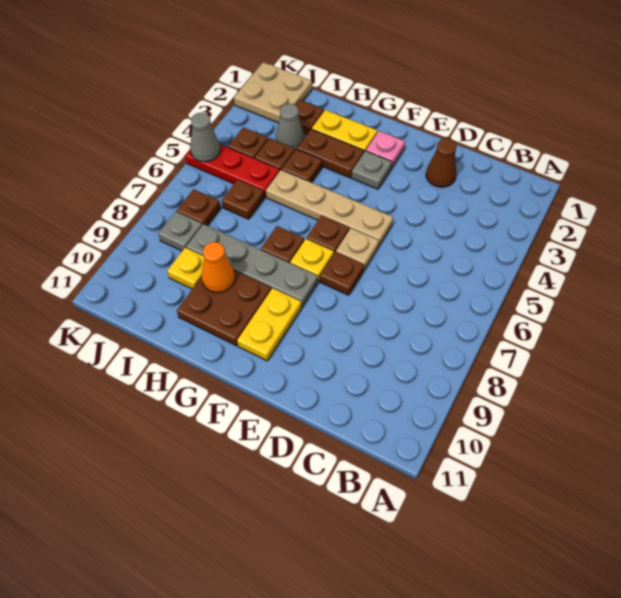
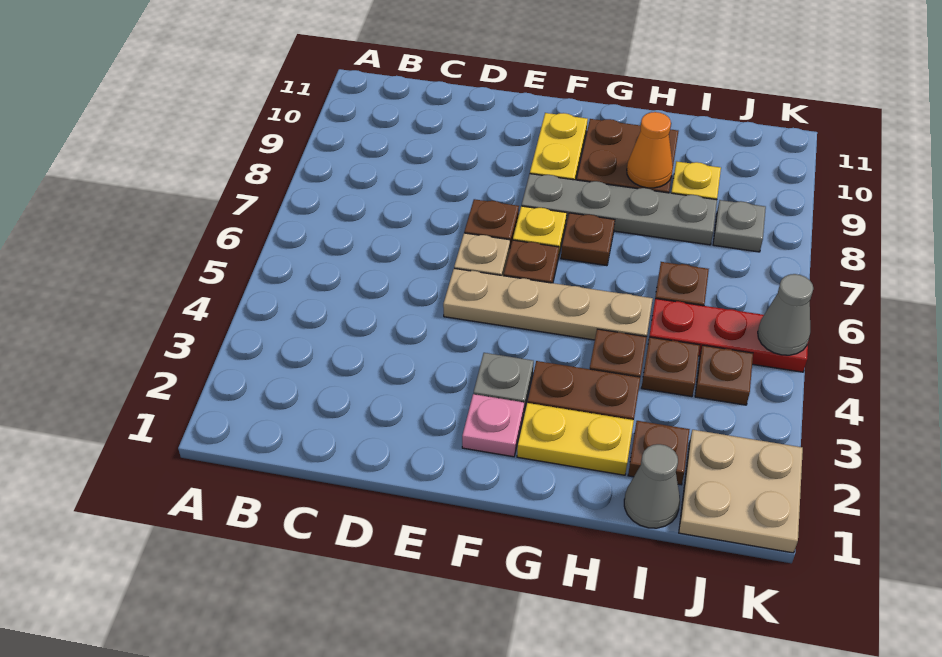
brown 1x1 cone [426,139,457,187] -> none
grey 1x1 cone [276,104,304,150] -> grey 1x1 cone moved to [624,444,680,528]
brown 1x1 plate [177,189,221,226] -> none

